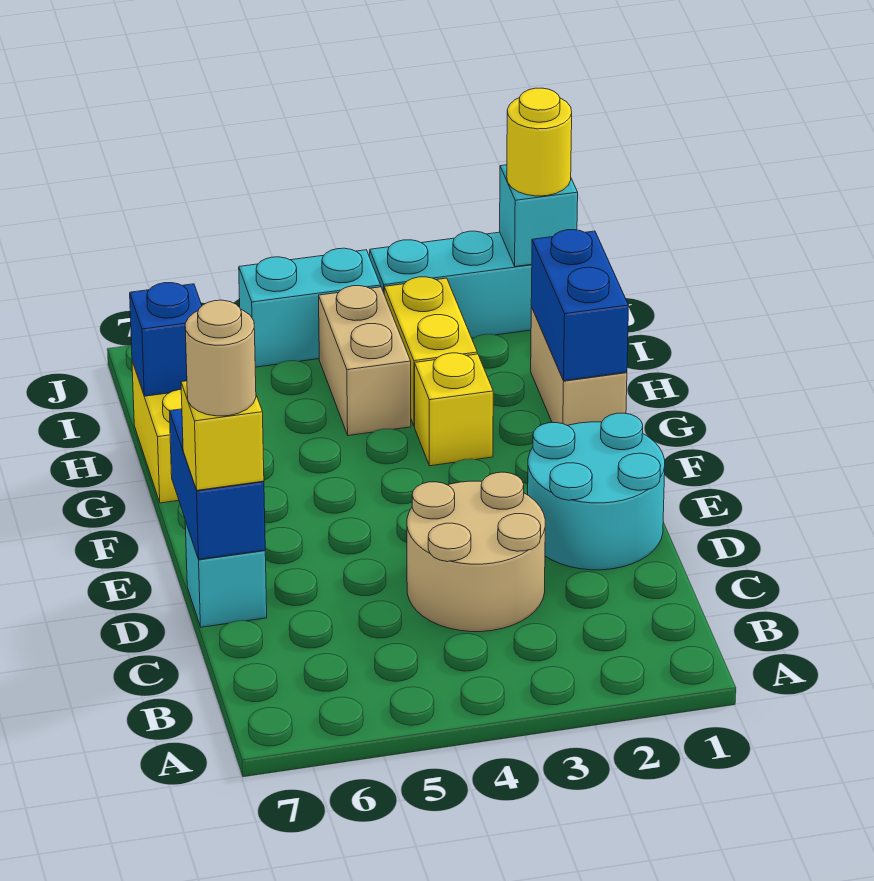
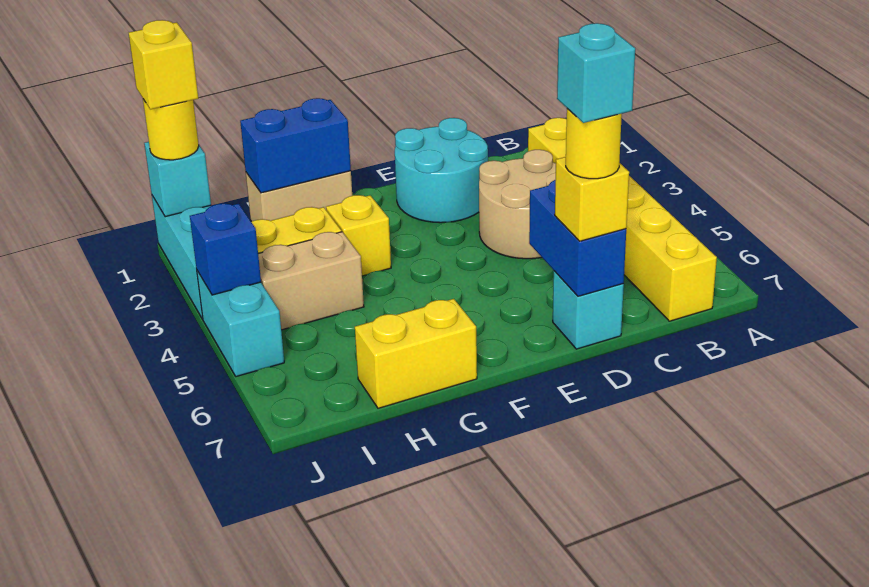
none -> yellow 1x6 brick [528,118,717,321]
blue 1x2 brick [169,409,265,559] -> blue 1x2 brick turned to [529,180,626,296]
tan 1x1 round brick [185,300,256,416] -> yellow 1x1 round brick [566,109,622,179]
none -> cyan 1x1 brick [557,23,635,123]
blue 1x1 brick [130,283,202,396] -> blue 1x1 brick moved to [190,204,261,295]
none -> yellow 1x1 brick [129,20,198,109]

